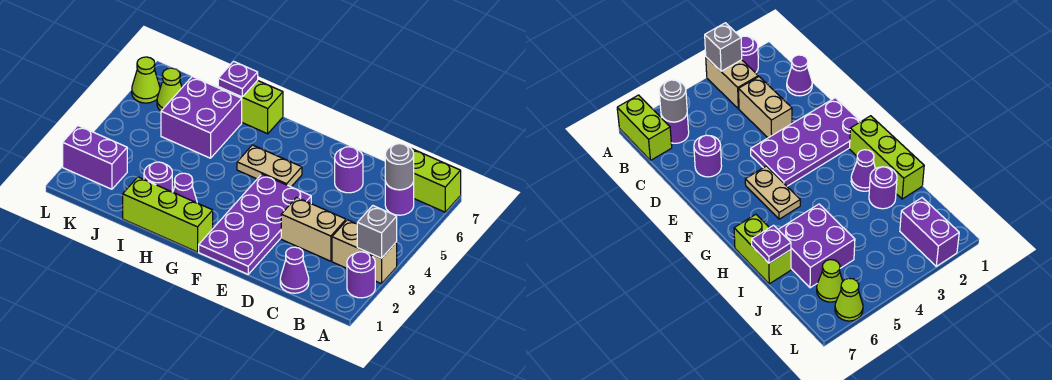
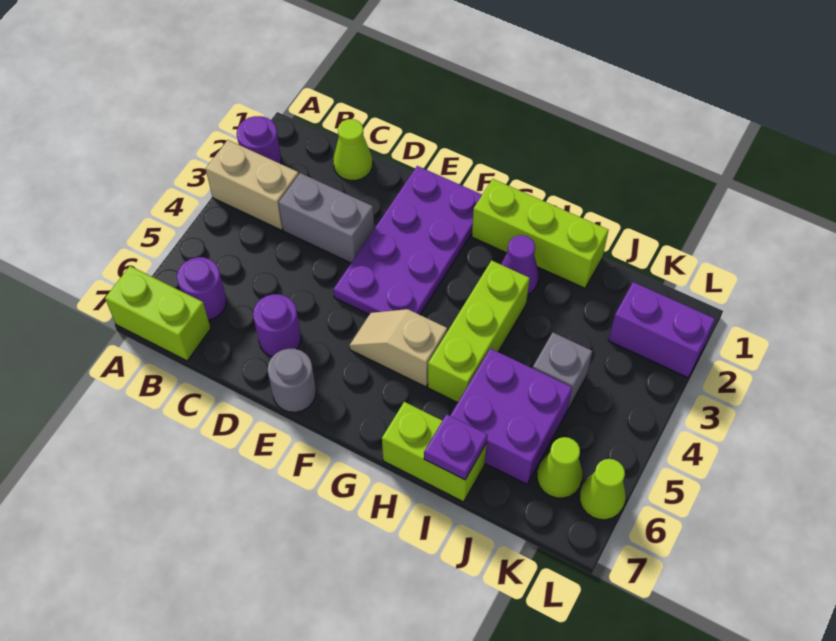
grey 1x1 brick [357,206,397,258] -> grey 1x1 brick moved to [533,333,592,409]
grey 1x1 round brick [385,144,414,190] -> grey 1x1 round brick moved to [268,349,316,412]
purple 1x1 cone [280,247,309,293] -> lime 1x1 cone [333,119,373,181]
tan 1x2 brick [281,197,346,261] -> grey 1x2 brick [279,173,374,263]
tan 1x2 plate [237,145,302,187] -> tan 1x2 slope [349,309,447,387]
none -> lime 1x3 brick [428,260,530,402]
purple 1x1 round brick [144,162,172,192] -> none

